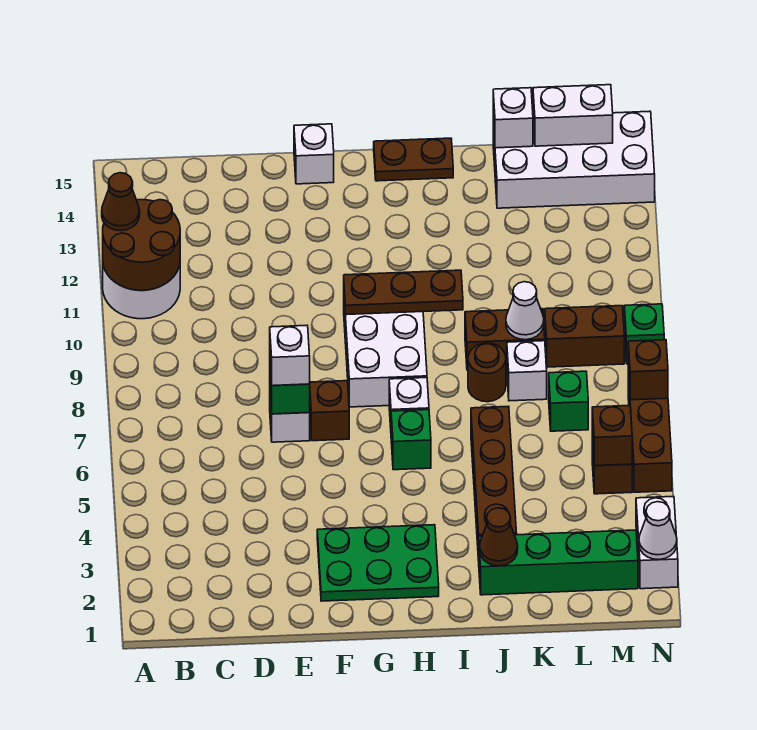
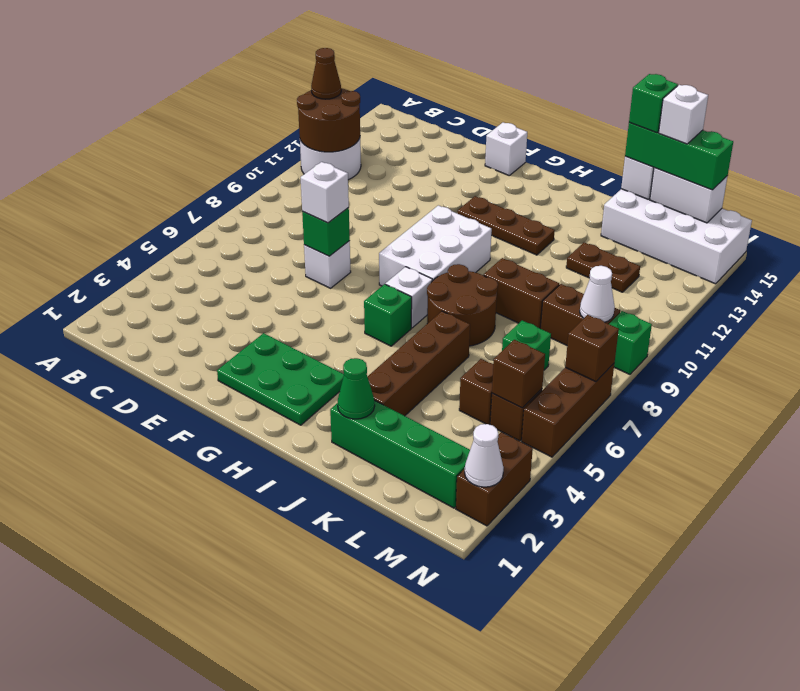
brown 1x1 brick [309,381,349,441] -> brown 1x1 brick moved to [459,359,493,424]
brown 1x3 plate [344,270,463,315] -> brown 1x3 plate moved to [457,196,555,255]
brown 1x2 plate [374,138,453,181] -> brown 1x2 plate moved to [566,243,640,292]
brown 1x1 cone [480,508,518,566] -> green 1x1 cone [338,358,375,419]
brown 1x1 round brick [468,343,506,402] -> brown 2x2 round brick [427,264,498,346]
white 1x1 brick [507,341,547,401] -> white 1x1 brick moved to [659,85,708,144]
white 1x1 cone [506,282,544,340] -> white 1x1 cone moved to [580,266,615,322]
none -> green 1x3 brick [625,123,733,190]
none -> green 1x1 brick [629,74,678,133]
white 1x2 brick [636,496,678,589] -> brown 1x2 brick [456,432,533,526]

